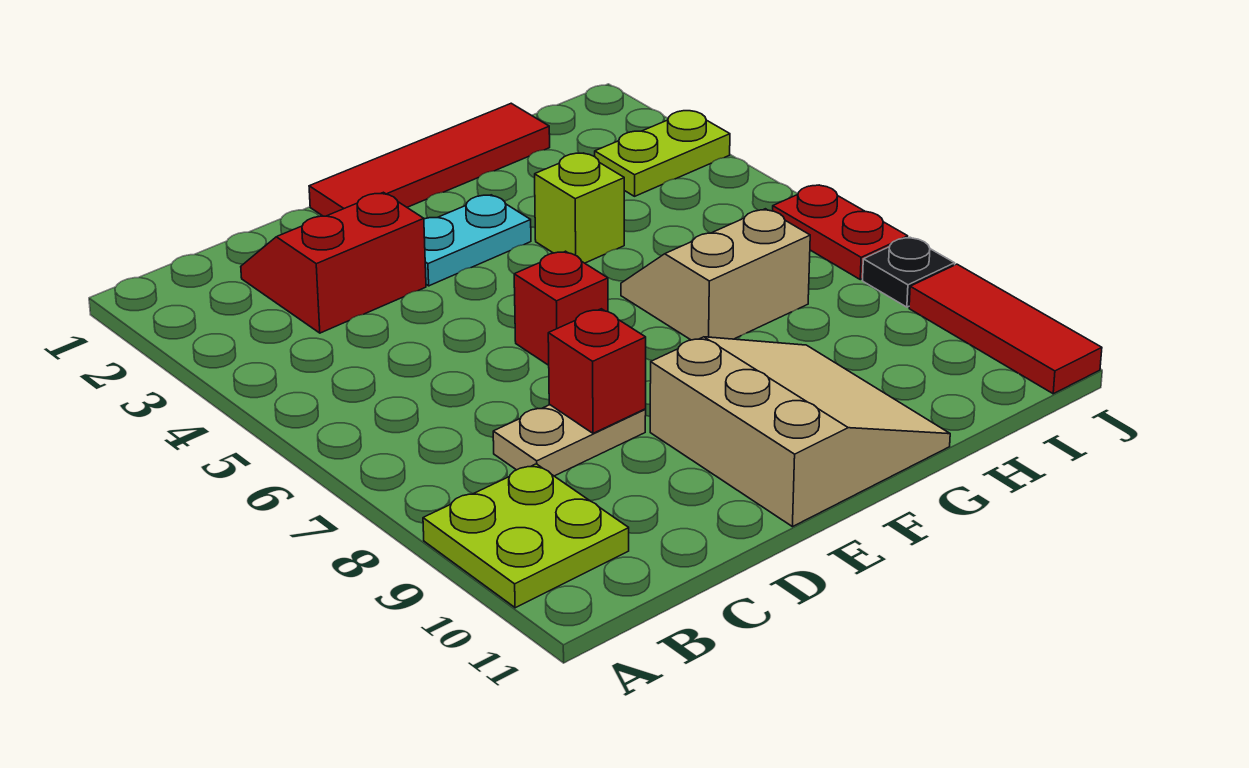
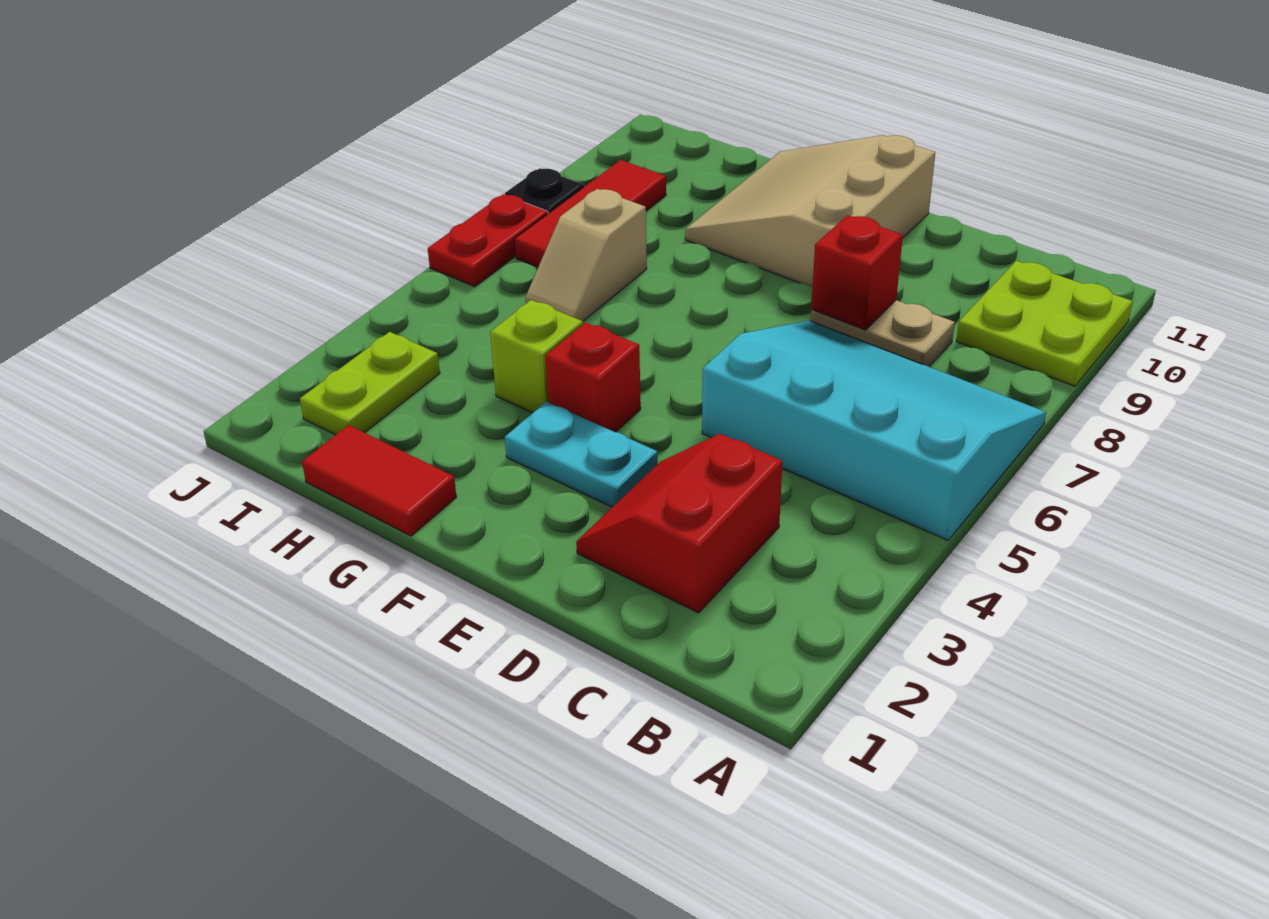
none -> cyan 3x4 slope [702,321,1046,540]
red 2x2 slope [241,192,426,333] -> red 2x2 slope turned to [576,434,783,613]
red 1x4 tile [309,103,550,216] -> red 1x2 tile [302,425,456,536]
red 1x1 brick [514,251,608,365] -> red 1x1 brick moved to [545,322,641,432]
tan 2x2 slope [621,209,810,340] -> tan 1x2 slope [526,189,647,321]
lime 1x2 plate [595,111,730,196] -> lime 1x2 plate turned to [300,332,440,435]
red 1x3 tile [909,264,1102,394] -> red 1x3 tile moved to [515,160,666,267]

